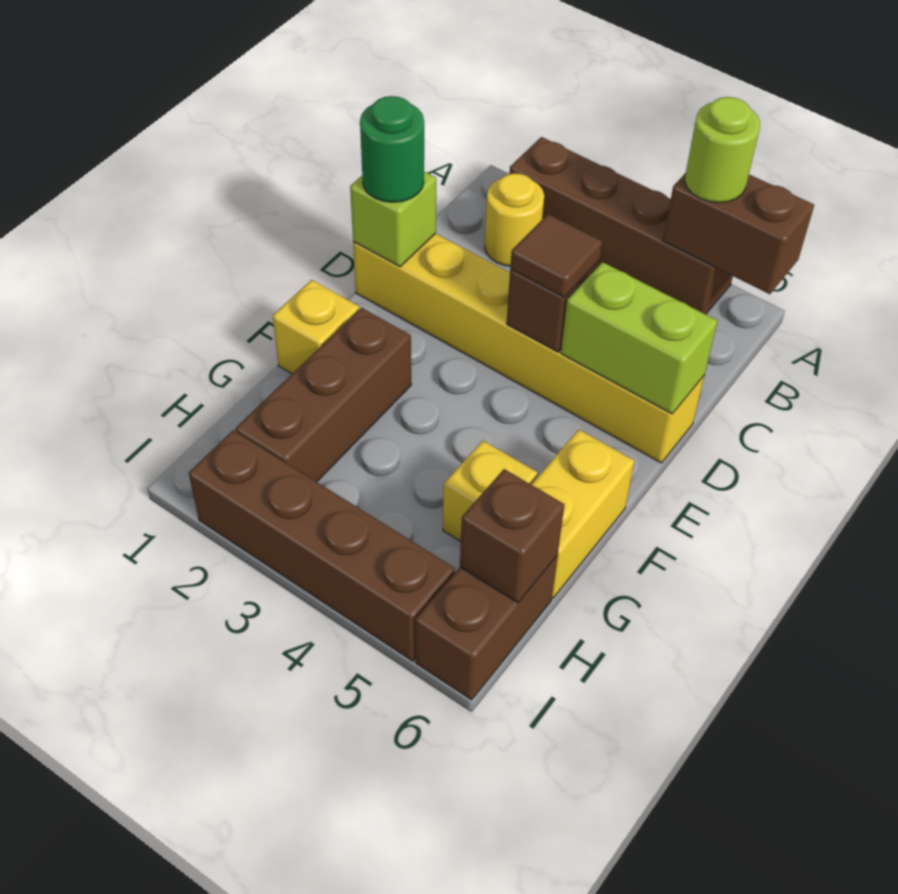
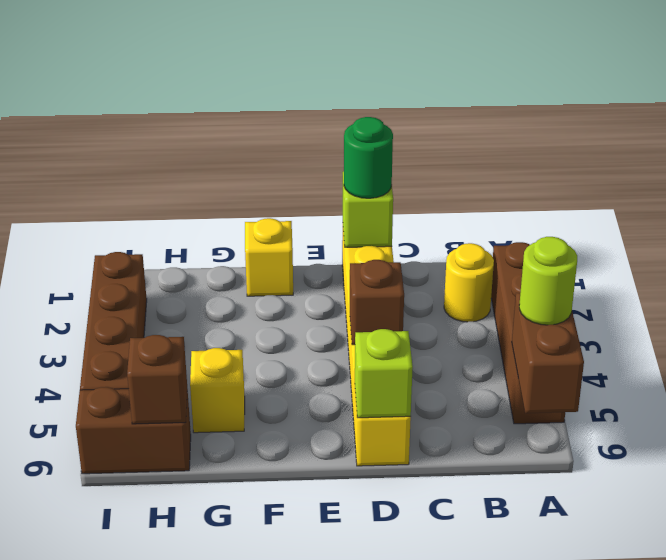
brown 1x1 tile [510,214,602,297] -> none
lime 1x2 brick [561,262,718,414] -> lime 1x1 brick [355,329,413,418]
brown 1x3 brick [236,308,411,482] -> none
yellow 1x2 brick [531,430,635,598] -> none

